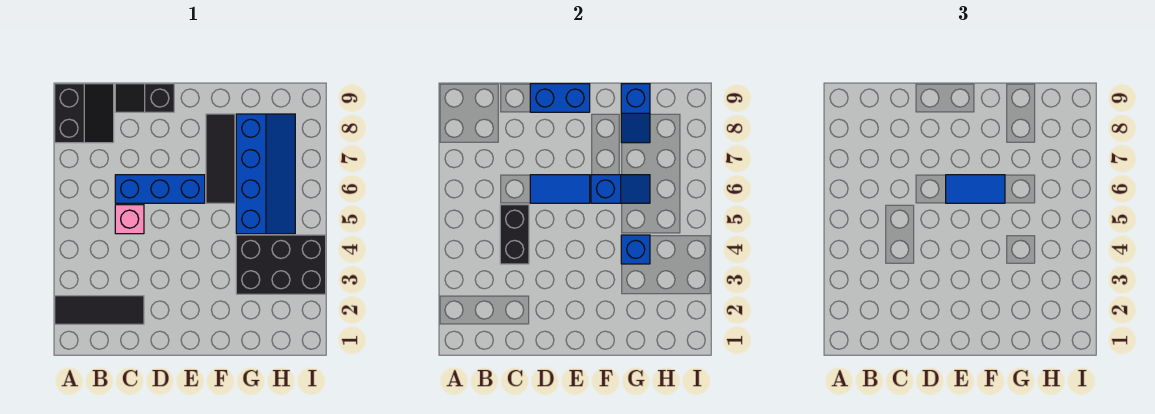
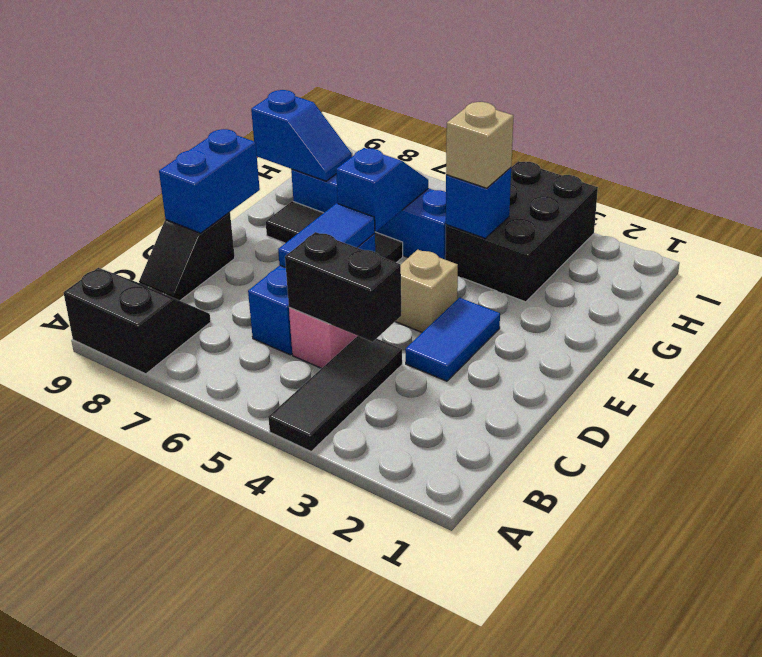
black 1x3 tile [55,296,144,324] -> black 1x3 tile moved to [268,336,402,451]
none -> tan 1x1 brick [395,250,458,332]
blue 1x2 tile [946,175,1005,203] -> blue 1x2 tile moved to [405,298,500,381]
none -> tan 1x1 brick [446,102,513,188]

